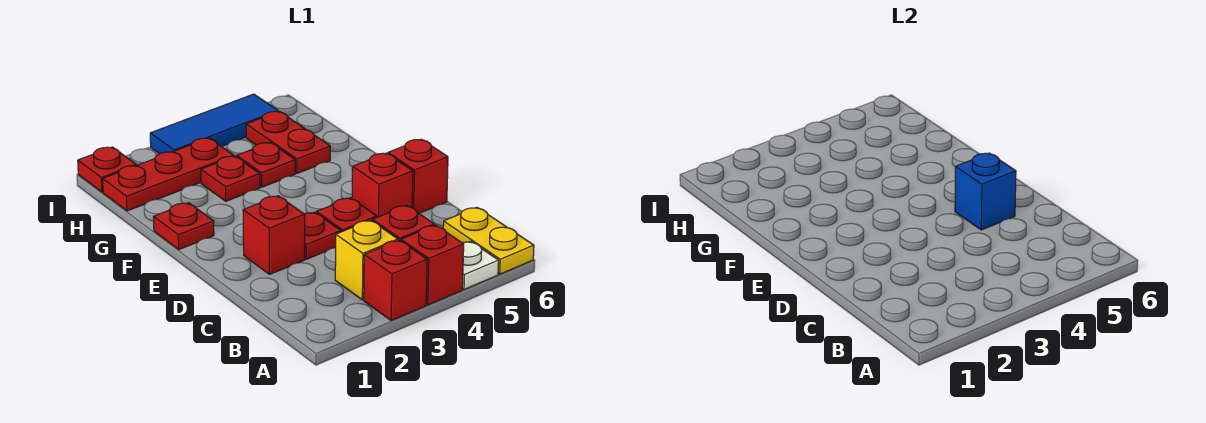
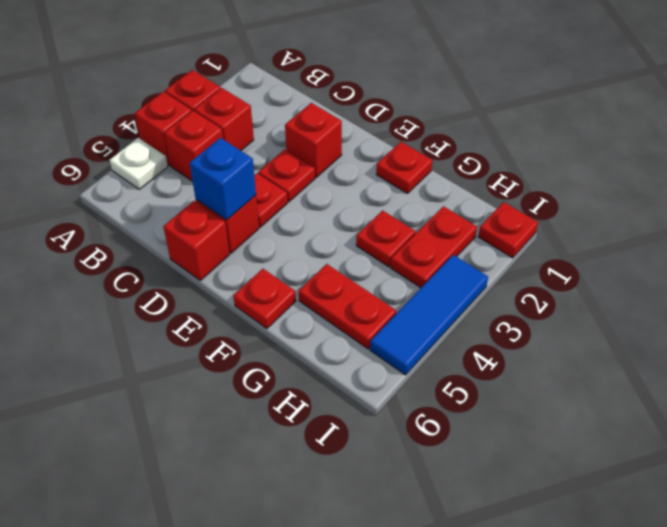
yellow 1x2 plate [443,207,534,274] -> none
yellow 1x1 brick [335,220,398,300] -> red 1x1 brick [194,88,254,151]
red 1x1 plate [237,142,295,187] -> red 1x1 plate moved to [233,269,296,329]
red 1x3 plate [103,138,234,211] -> red 1x2 plate [391,206,477,288]

